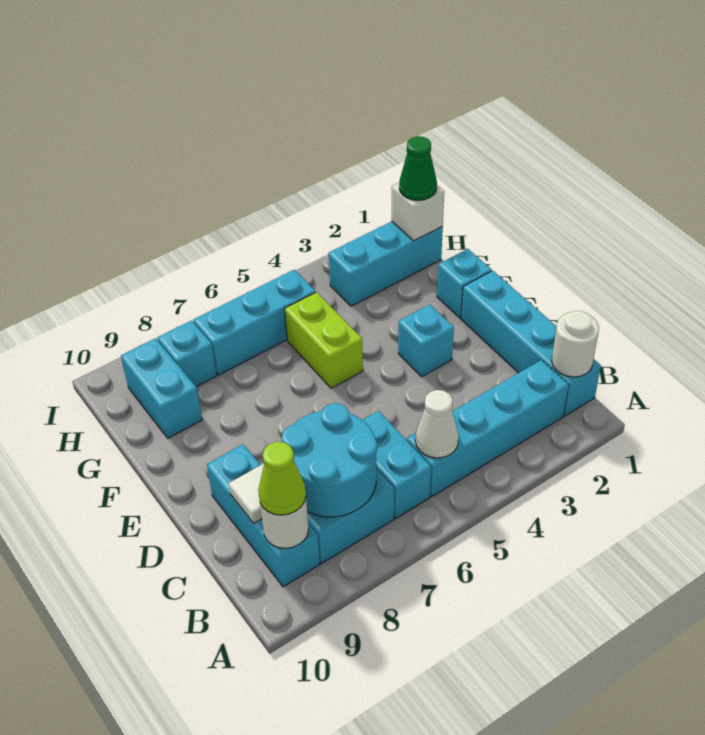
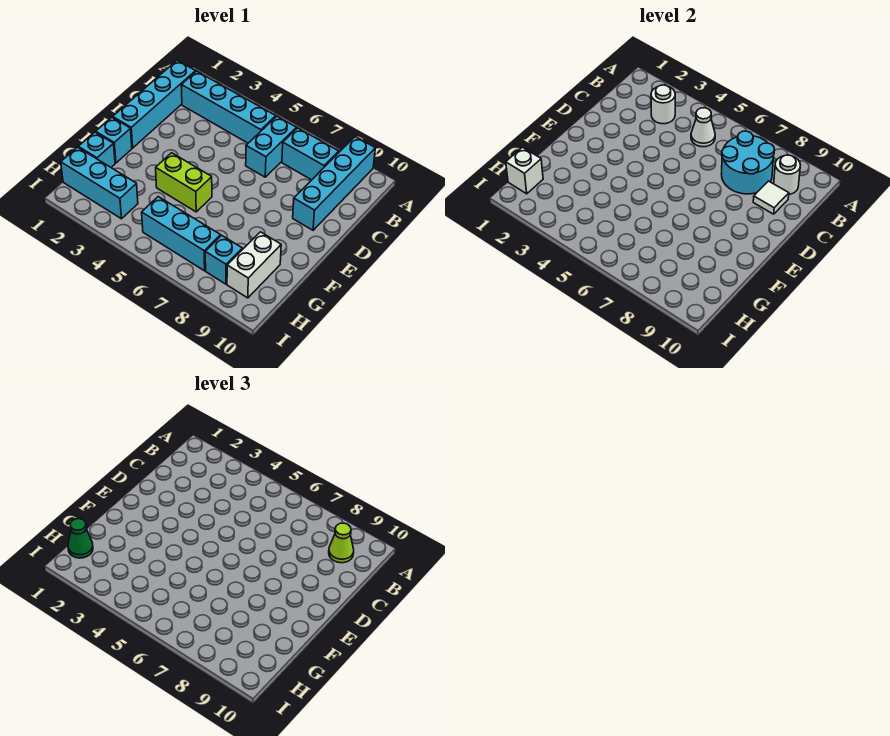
white 1x1 round brick [552,311,599,377] -> white 1x1 round brick moved to [651,85,675,124]
cyan 1x3 brick [207,444,320,587] -> cyan 1x4 brick [293,137,375,230]
cyan 1x1 brick [398,304,454,377] -> cyan 1x1 brick moved to [78,132,115,167]
lime 1x2 brick [285,292,363,388] -> lime 1x2 brick turned to [156,153,212,212]
cyan 1x2 brick [121,338,202,438] -> white 1x2 brick [227,232,281,298]

